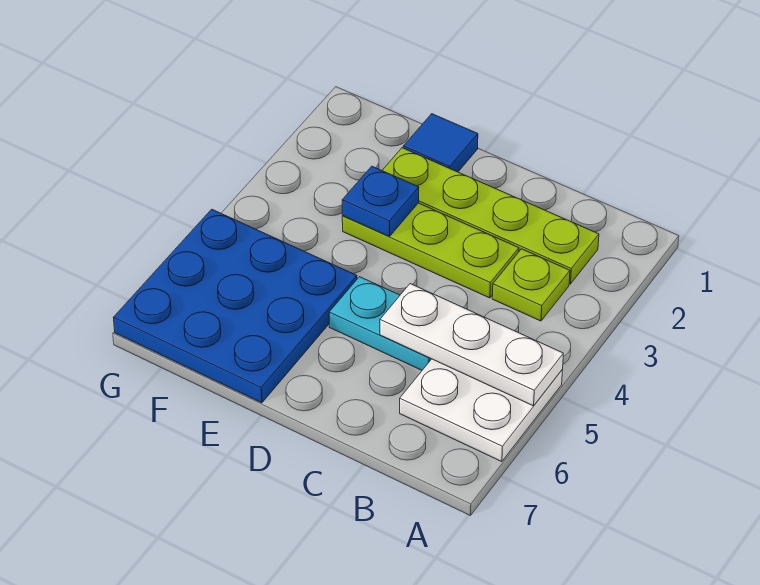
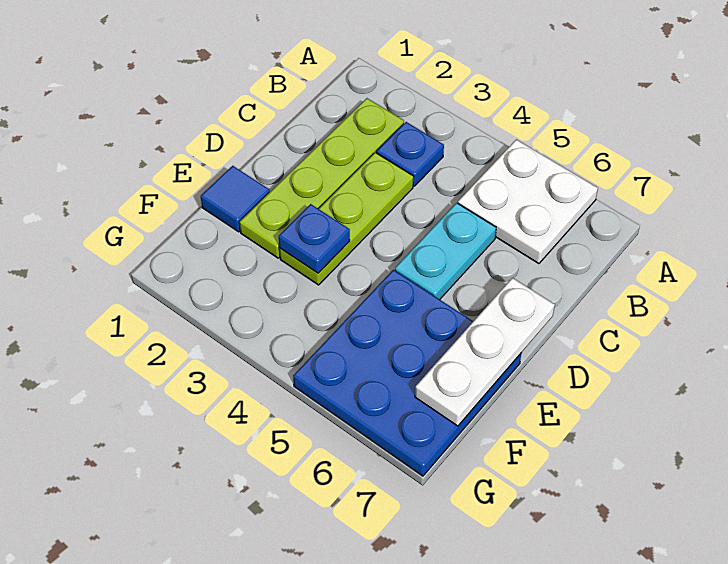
white 1x3 plate [380,284,563,406] -> white 1x3 plate moved to [415,278,555,426]
lime 1x1 plate [492,249,570,321] -> blue 1x1 plate [377,122,444,186]

